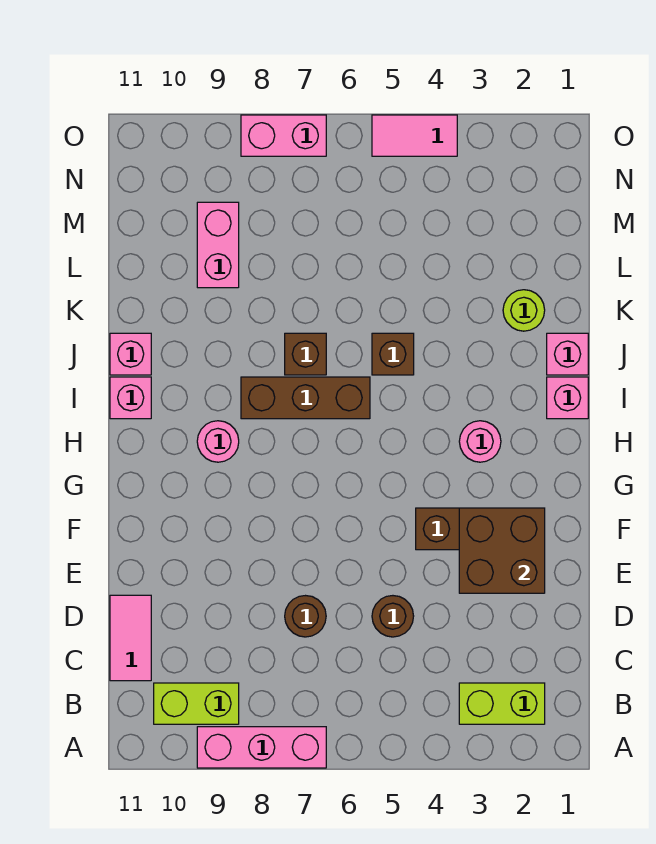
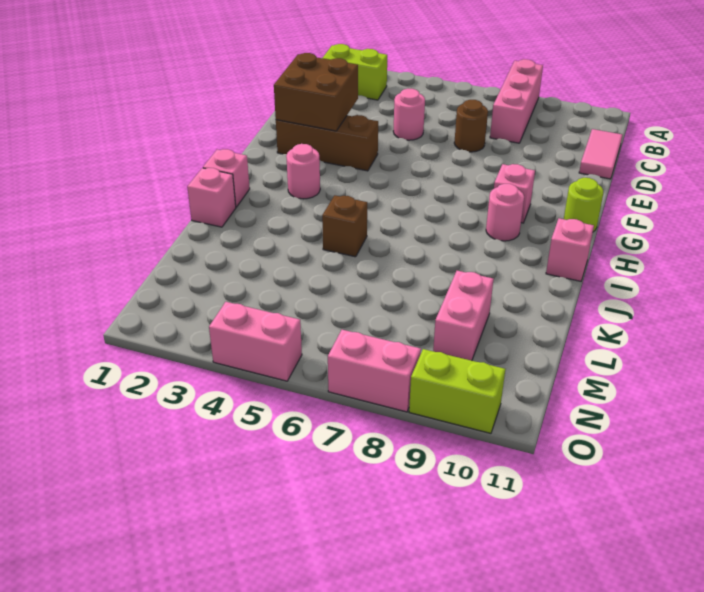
pink 1x3 brick [197,727,326,768] -> pink 1x3 brick turned to [490,59,543,143]
lime 1x2 brick [154,683,239,724] -> lime 1x2 brick moved to [409,349,505,433]
brown 1x1 round brick [372,596,414,637] -> pink 1x1 round brick [393,89,425,140]
brown 1x3 brick [241,377,370,419] -> none
brown 1x1 brick [285,333,326,375] -> none
pink 1x1 brick [110,333,151,375] -> pink 1x1 brick moved to [494,164,535,223]
lime 1x1 round brick [503,290,545,331] -> lime 1x1 round brick moved to [564,178,603,232]
pink 1x2 tile [372,115,457,156] -> pink 1x2 brick [209,302,302,381]

